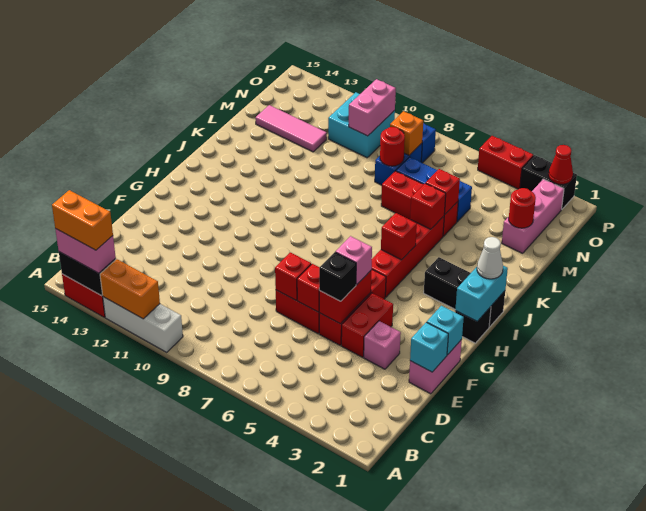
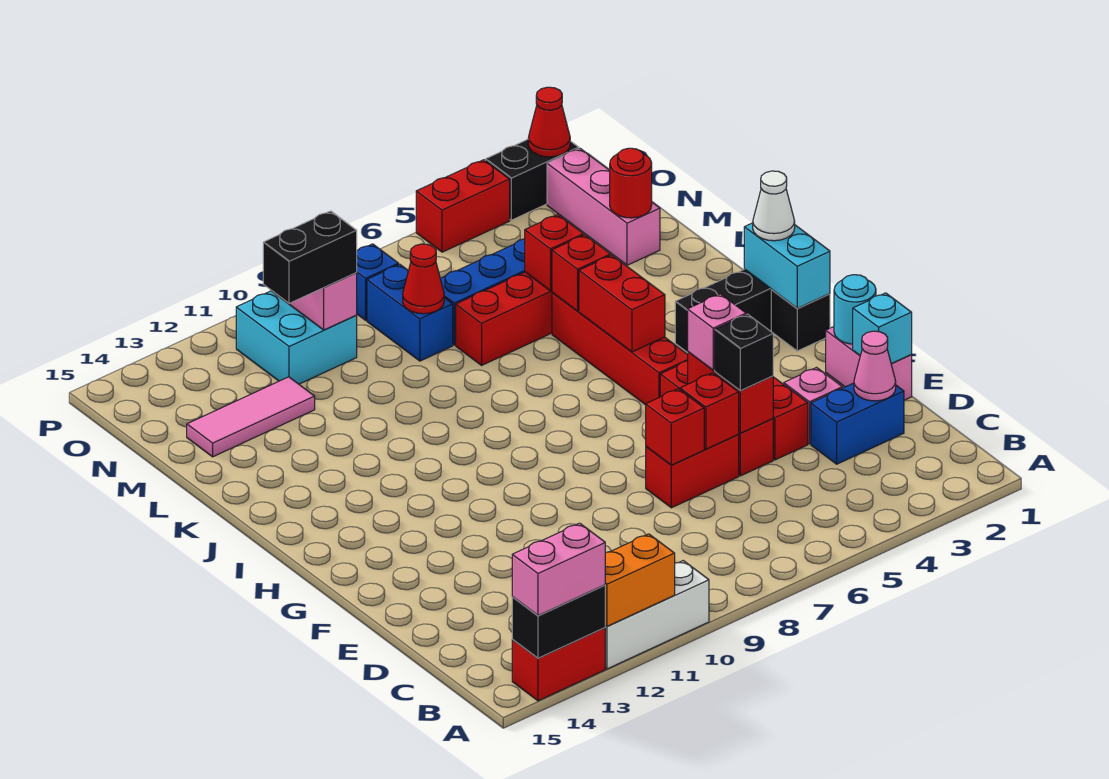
orange 1x2 brick [52,190,113,250] -> none
none -> blue 1x2 brick [811,383,904,464]
none -> pink 1x1 cone [854,331,896,401]
cyan 1x1 brick [427,306,464,355] -> cyan 1x1 round brick [834,275,876,344]
red 1x1 brick [381,213,417,260] -> red 1x2 brick [579,255,665,352]
red 1x1 round brick [380,127,405,166] -> red 1x1 cone [403,244,444,314]
orange 1x1 brick [390,111,423,155] -> none
none -> black 1x2 brick [263,211,357,303]

